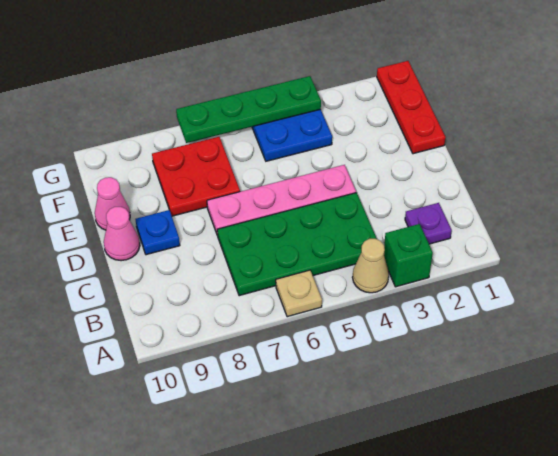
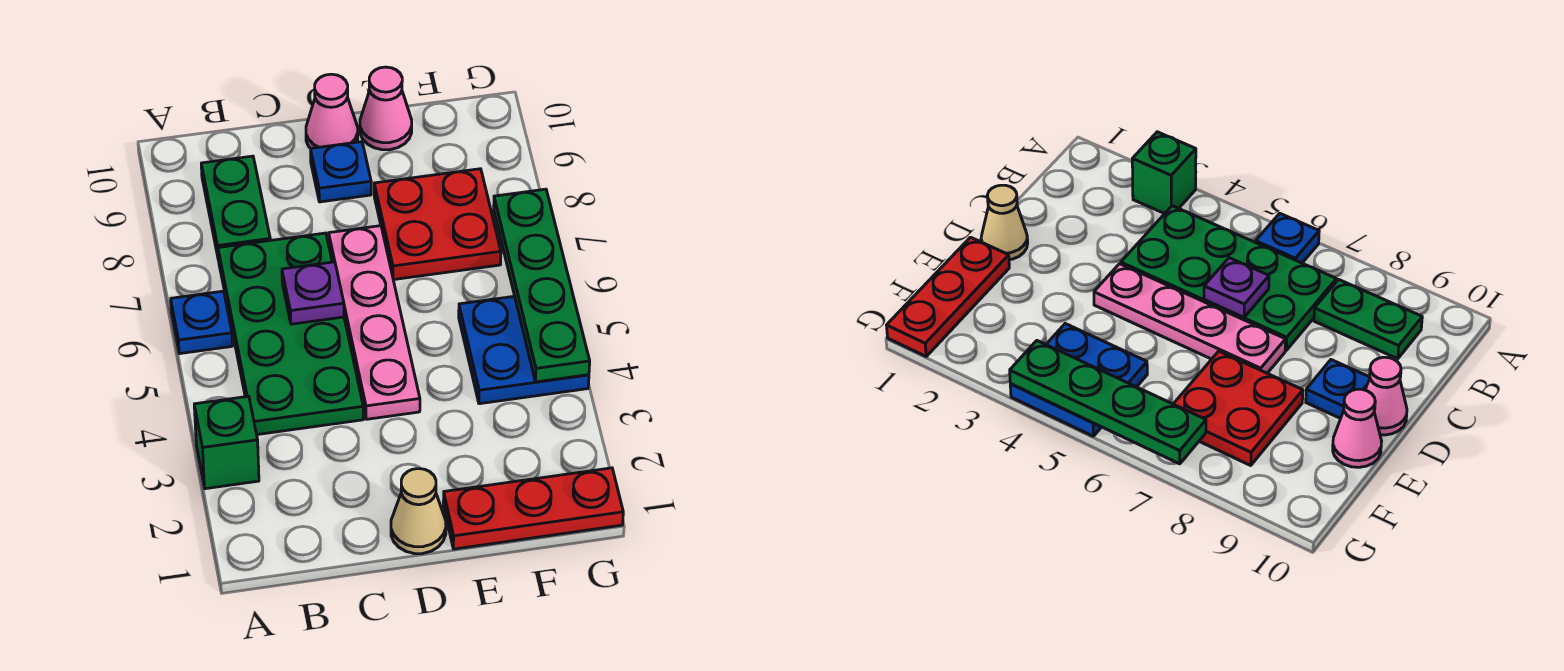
tan 1x1 cone [352,239,389,293] -> tan 1x1 cone moved to [391,469,446,554]
tan 1x1 plate [276,270,322,317] -> blue 1x1 plate [171,291,233,354]
purple 1x1 plate [405,203,452,244] -> purple 1x1 plate moved to [282,262,344,324]
none -> green 1x2 plate [201,156,270,256]

